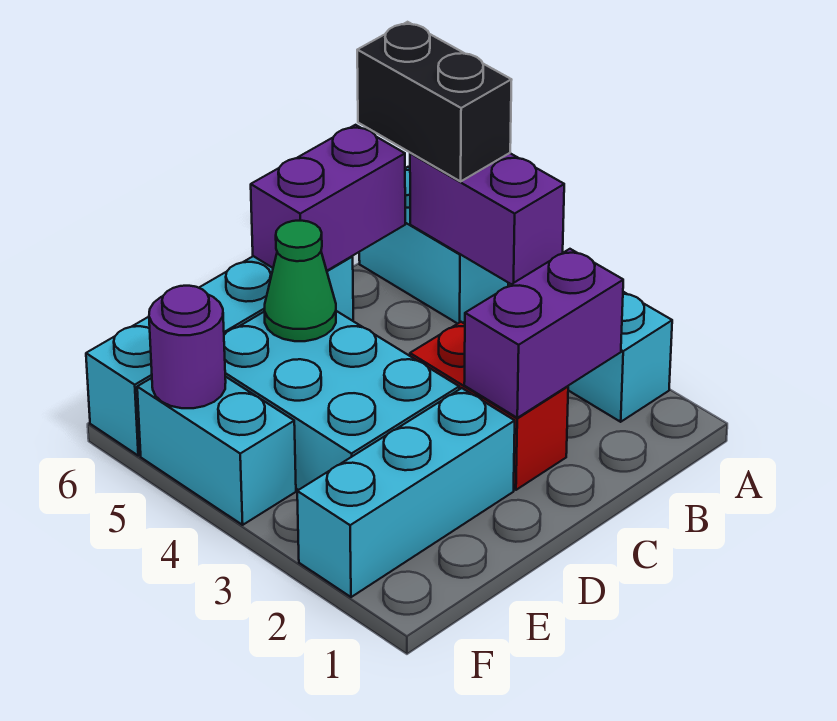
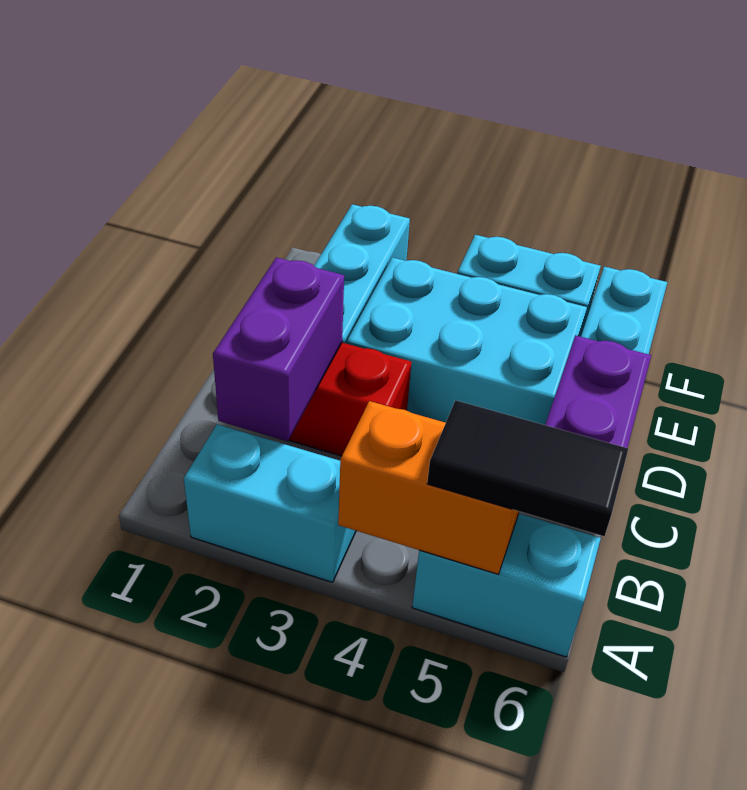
purple 1x2 brick [410,153,564,284] -> orange 1x2 brick [338,401,519,574]
black 1x2 brick [357,22,512,181] -> black 1x2 tile [427,400,628,536]
green 1x1 cone [264,221,336,341] -> none
purple 1x1 round brick [149,286,226,408] -> none

